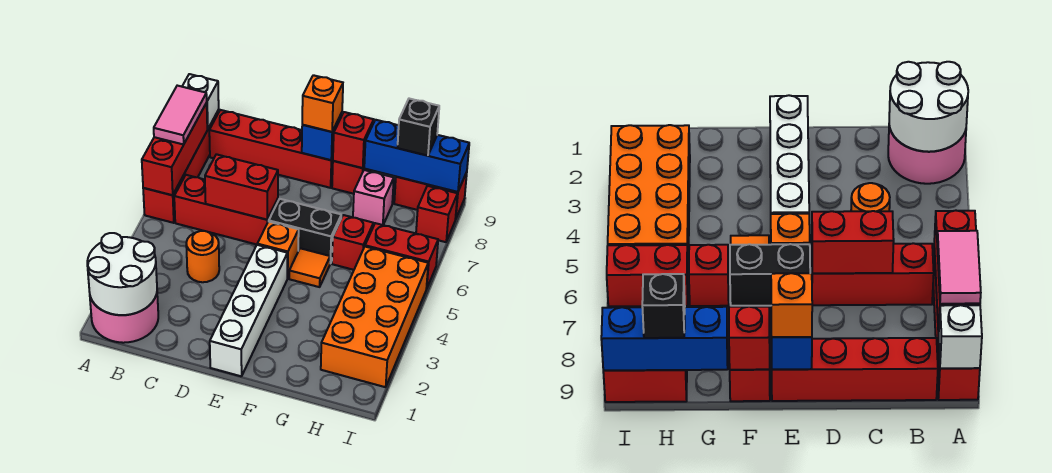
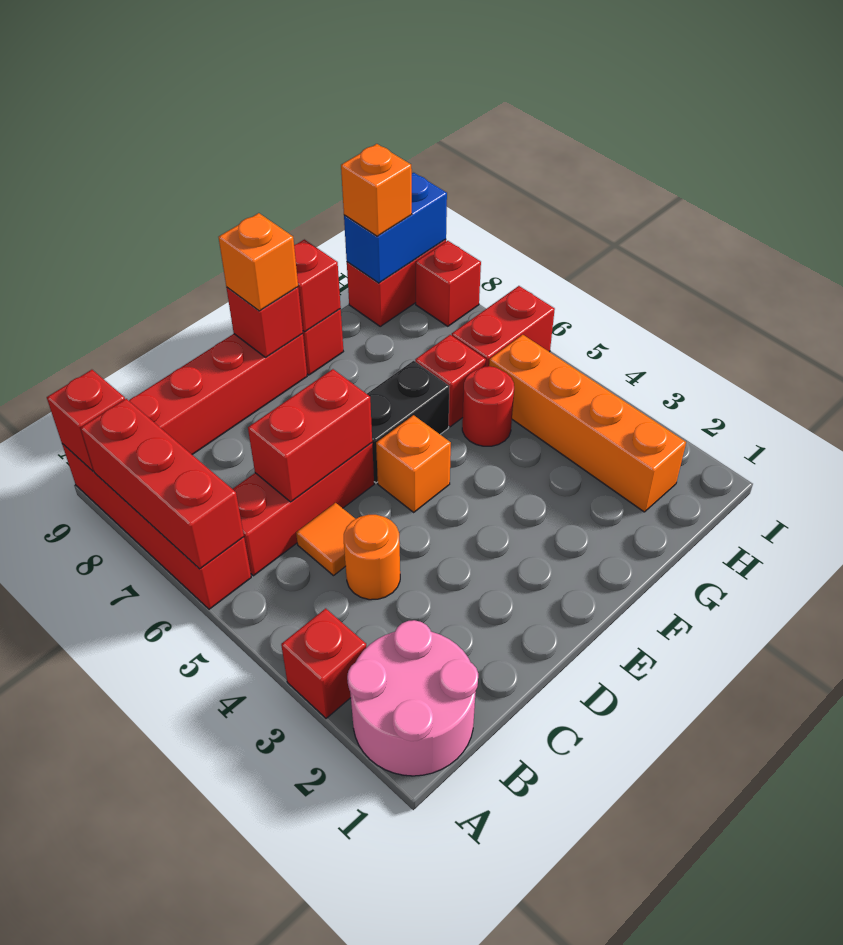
white 2x2 round brick [87,233,157,315] -> none
none -> red 1x1 brick [281,608,366,718]
pink 1x2 tile [154,86,207,144] -> none
white 1x1 brick [182,74,219,129] -> red 1x1 brick [47,370,125,471]
white 1x4 brick [210,245,288,376] -> none
blue 1x1 brick [302,113,342,160] -> red 1x1 brick [226,287,303,357]
orange 1x1 tile [289,248,330,287] -> orange 1x1 tile moved to [296,503,355,576]
none -> red 1x1 round brick [462,366,514,446]
pink 1x1 brick [353,170,394,225] -> none
blue 1x3 brick [364,120,469,192] -> blue 1x2 brick [344,173,447,283]
orange 2x4 brick [321,247,428,387] -> orange 1x4 brick [489,335,686,512]
black 1x1 brick [397,99,439,156] -> orange 1x1 brick [341,144,412,236]

